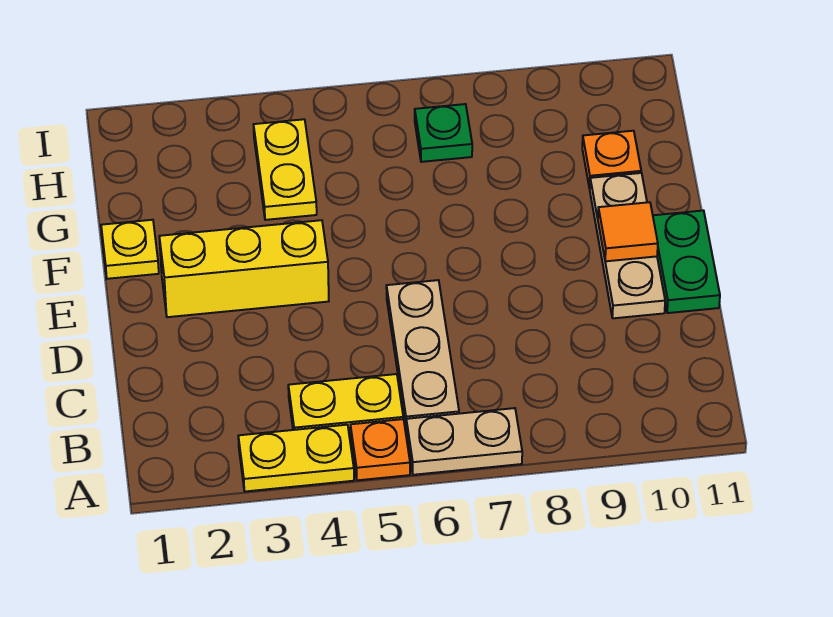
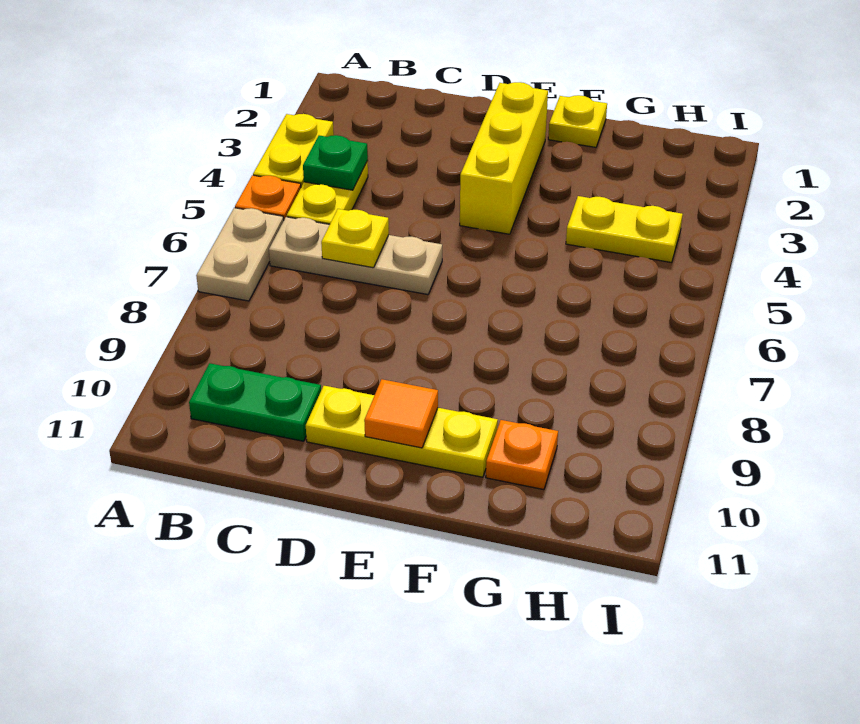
none -> yellow 1x1 plate [321,209,389,268]
tan 1x3 plate [590,173,665,318] -> yellow 1x3 plate [306,386,498,477]
green 1x2 plate [653,210,720,313] -> green 1x2 plate moved to [189,363,321,441]
green 1x1 plate [415,104,472,162] -> green 1x1 plate moved to [303,135,368,190]

